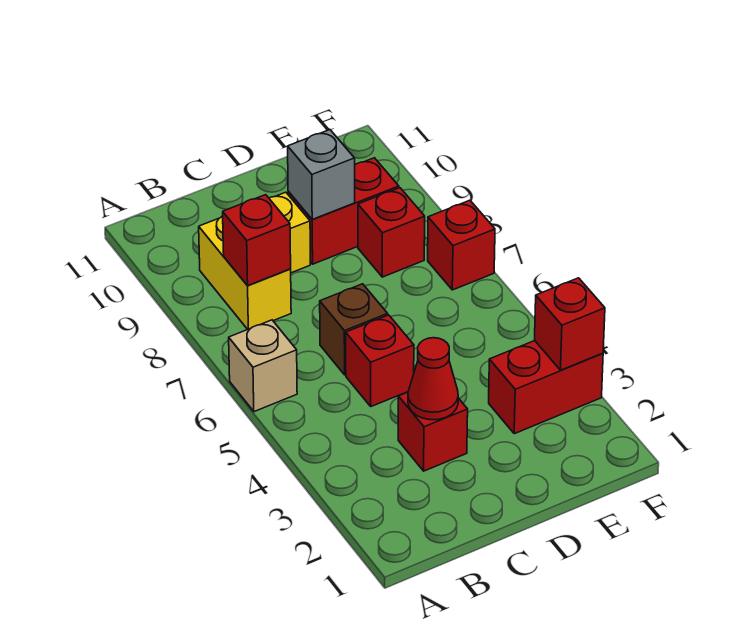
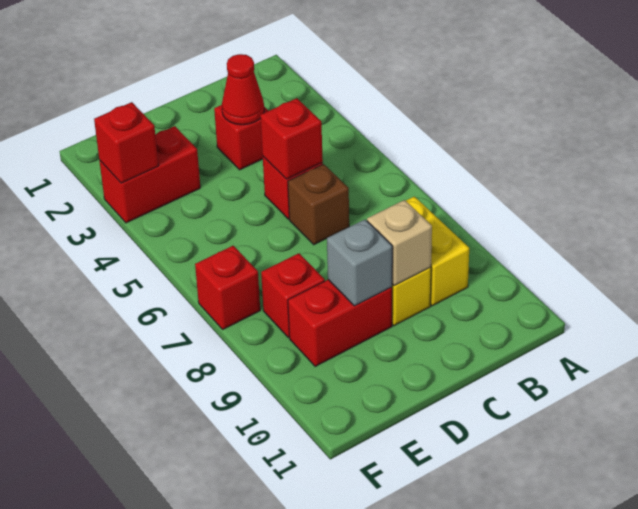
tan 1x1 brick [229,320,297,412] -> tan 1x1 brick moved to [367,200,432,286]
red 1x1 brick [223,195,291,286] -> red 1x1 brick moved to [260,98,323,179]

